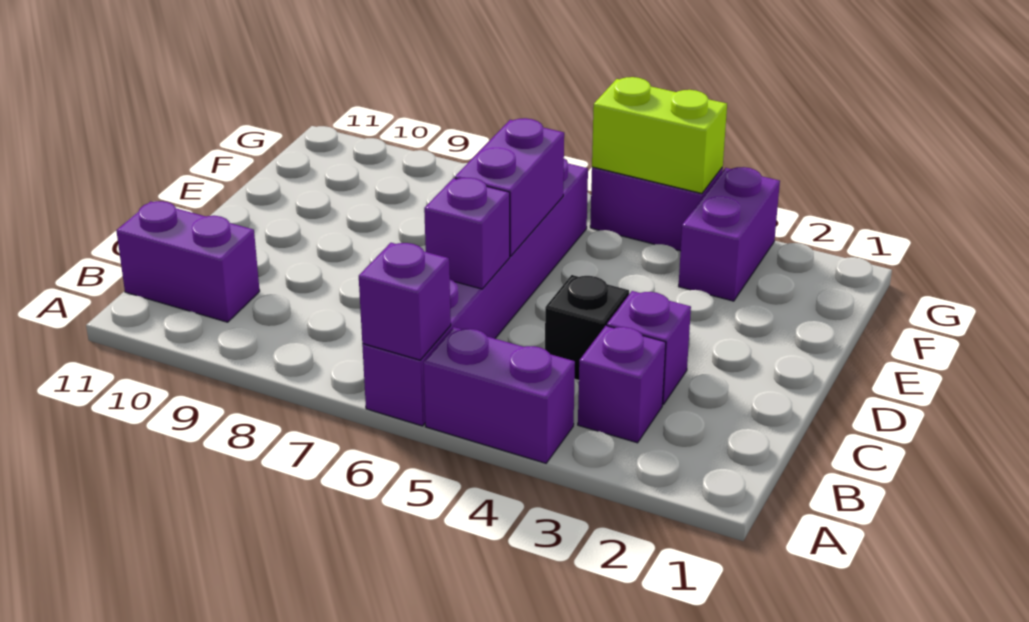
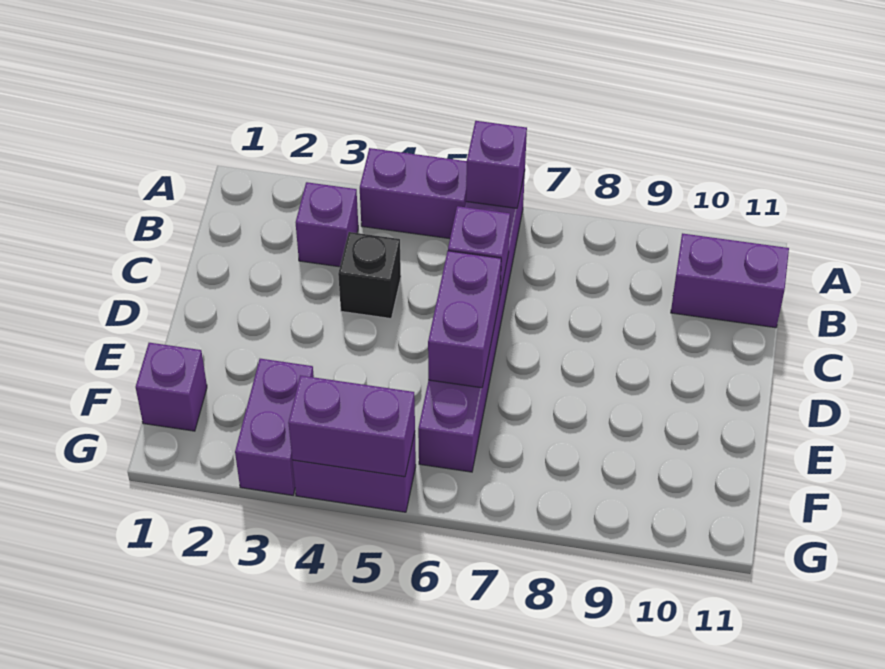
purple 1x1 brick [607,291,691,405] -> purple 1x1 brick moved to [136,343,207,431]
lime 1x2 brick [592,77,727,194] -> purple 1x2 brick [288,375,415,477]

